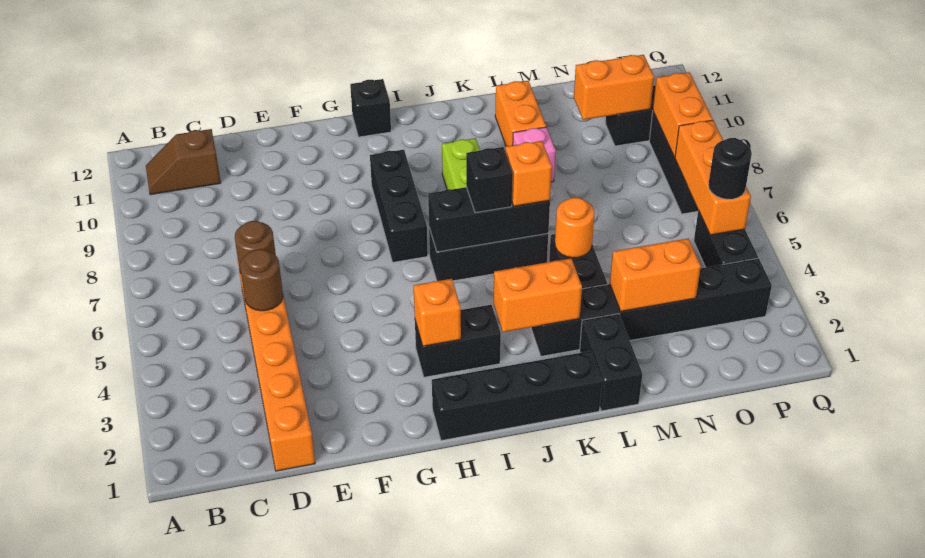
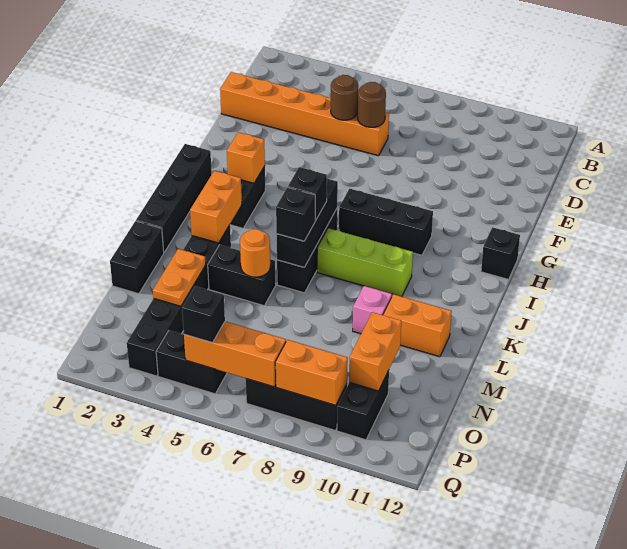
brown 1x2 slope [146,129,221,195] -> none
orange 1x1 brick [505,141,552,206] -> black 1x1 brick [276,187,315,241]
black 1x2 brick [580,314,642,411] -> black 1x2 brick turned to [110,221,164,294]
orange 1x2 brick [610,238,701,311] -> orange 1x2 plate [153,249,206,306]
black 1x1 round brick [708,138,752,199] -> black 1x1 brick [182,286,225,343]

